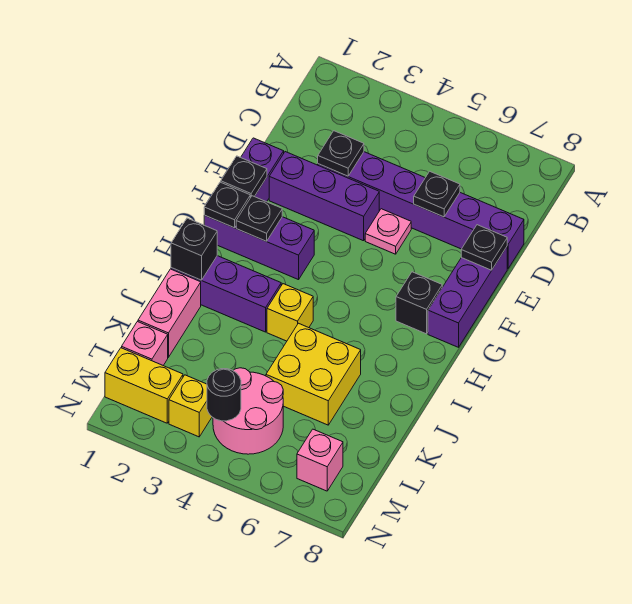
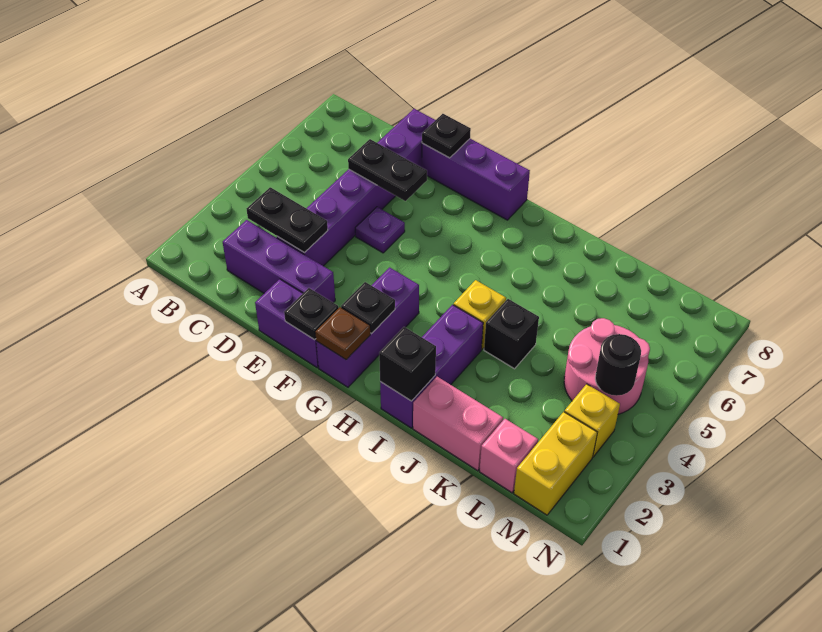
black 1x1 plate [318,131,364,176] -> black 1x2 plate [247,187,328,252]
black 1x1 plate [414,171,460,217] -> black 1x2 plate [348,139,427,201]
purple 1x3 brick [269,152,379,241] -> purple 1x3 brick turned to [223,220,335,303]
pink 1x1 plate [365,209,411,254] -> purple 1x1 plate [355,207,405,253]
black 1x1 plate [204,182,250,228] -> brown 1x1 plate [315,307,370,360]
black 1x1 brick [396,272,442,334] -> black 1x1 brick moved to [484,299,539,369]
yellow 2x2 brick [266,323,361,425] -> none
pink 1x1 brick [297,429,343,491] -> none

